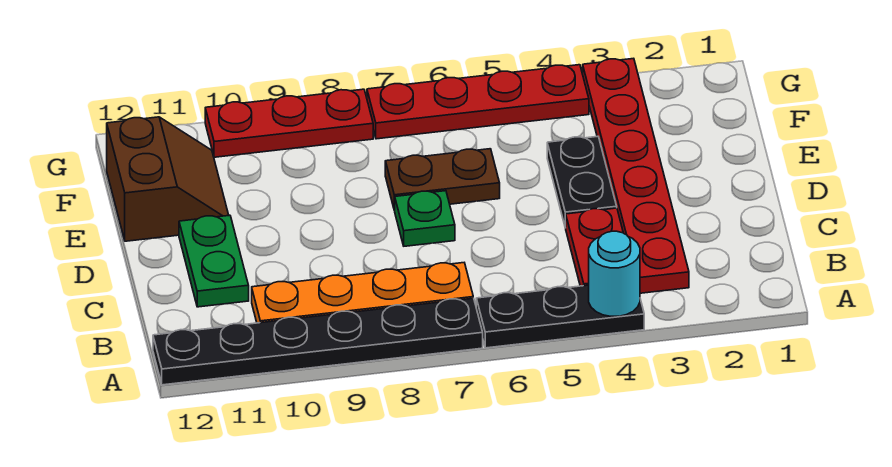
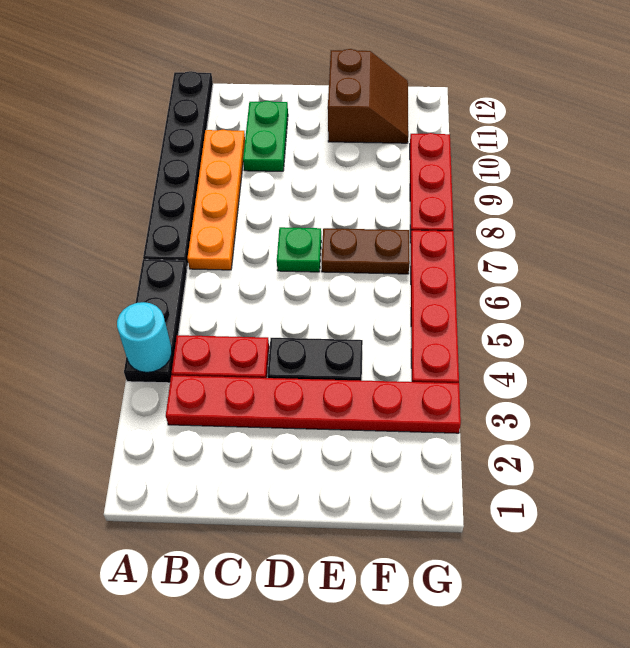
green 1x2 plate [179,215,249,307] -> green 1x2 plate turned to [243,101,288,171]
brown 1x2 plate [385,149,500,210] -> brown 1x2 plate turned to [322,228,410,274]
brown 2x2 slope [107,117,229,241] -> brown 2x2 slope turned to [328,49,408,143]

